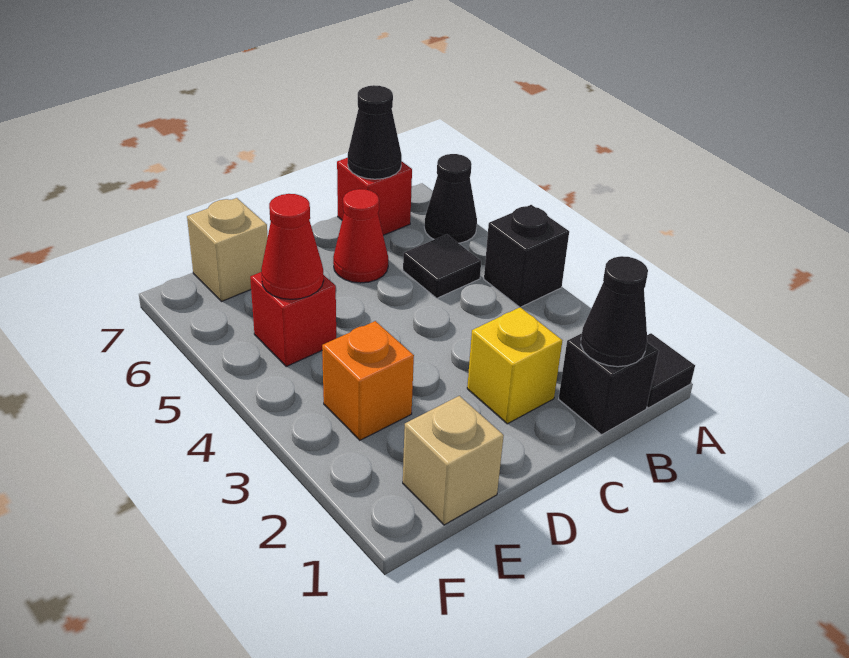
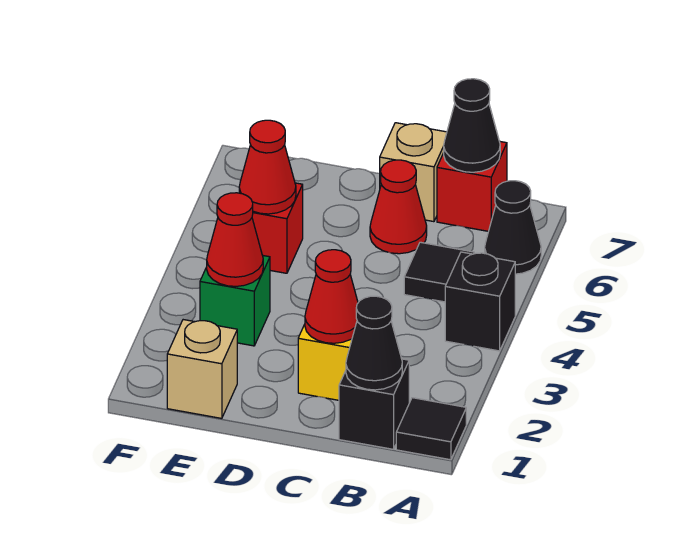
none -> red 1x1 cone [305,250,358,343]
orange 1x1 brick [322,321,414,440] -> green 1x1 brick [200,256,270,346]
none -> red 1x1 cone [207,193,263,286]
tan 1x1 brick [187,198,268,302] -> tan 1x1 brick moved to [380,123,447,222]

